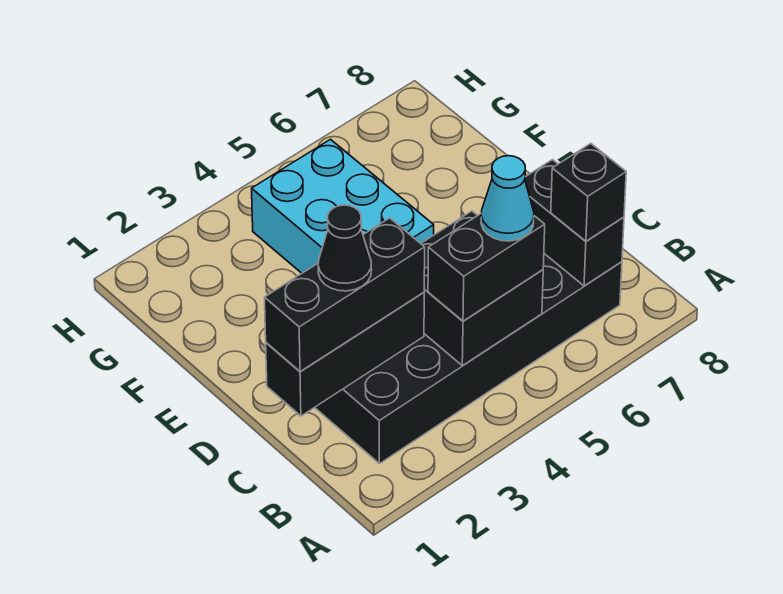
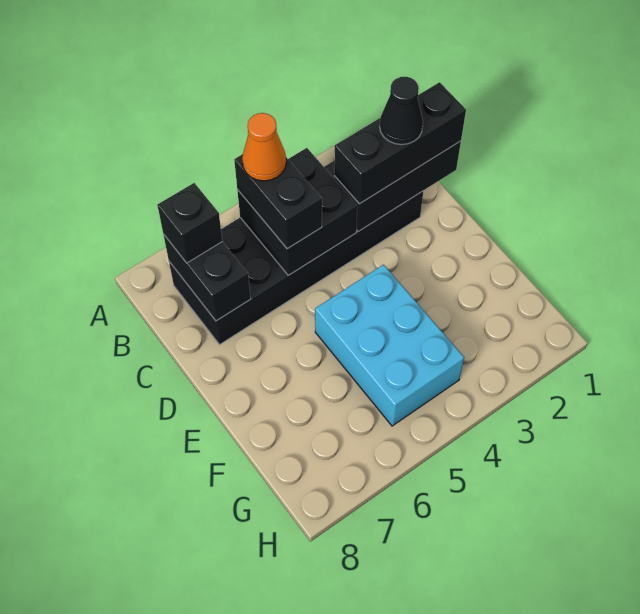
black 1x2 brick [428,214,545,321] -> black 1x2 brick turned to [234,154,322,249]
cyan 1x1 cone [481,156,534,241] -> orange 1x1 cone [242,113,286,181]

